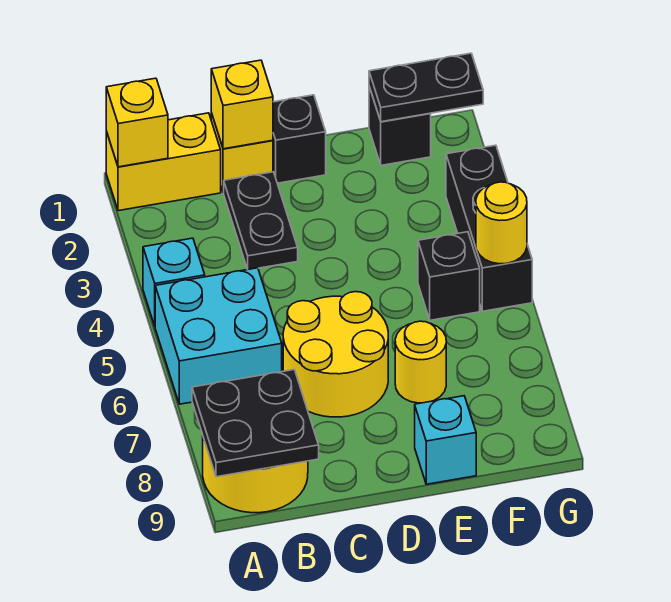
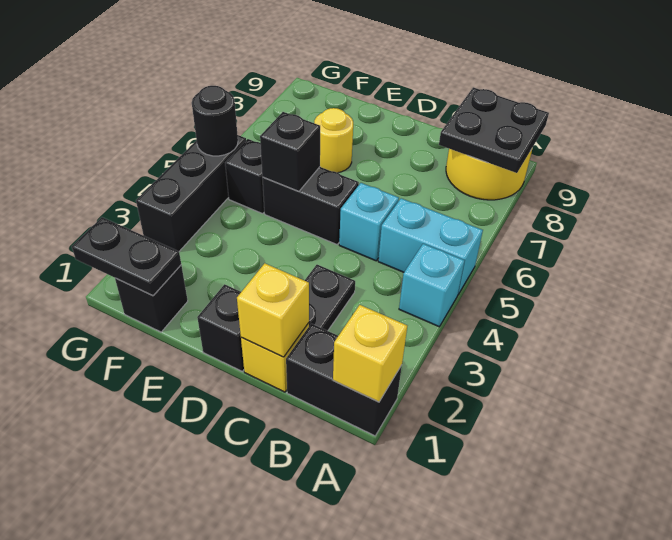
yellow 1x2 brick [106,113,221,211] -> black 1x2 brick [286,324,402,436]
cyan 2x2 brick [155,268,282,404] -> cyan 1x2 brick [378,198,483,294]
yellow 2x2 round brick [283,292,388,417] -> none
none -> black 1x2 brick [262,167,359,244]
none -> black 1x1 brick [260,112,320,191]
cyan 1x1 brick [415,396,476,484] -> cyan 1x1 brick moved to [339,183,399,261]
yellow 1x1 round brick [476,182,527,264] -> black 1x1 round brick [192,86,238,156]

